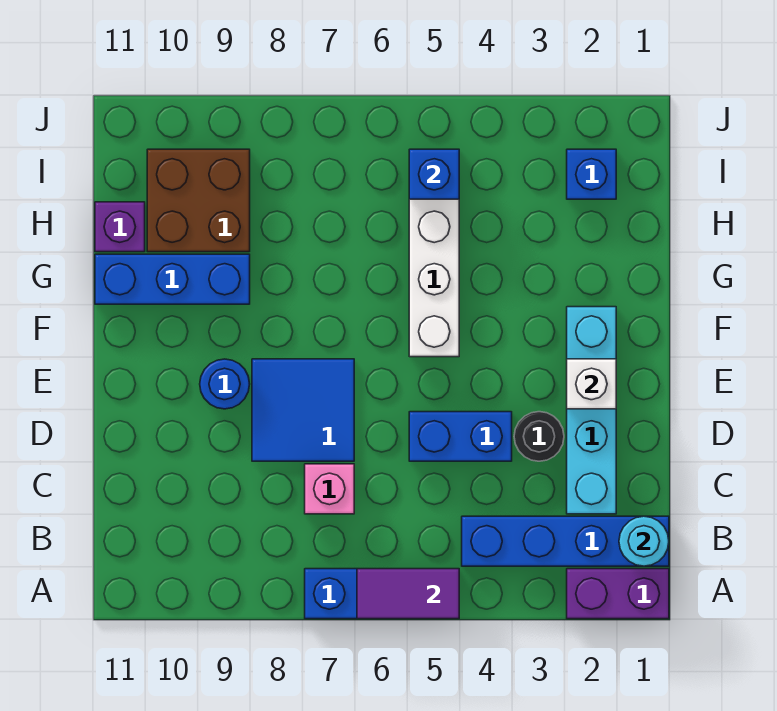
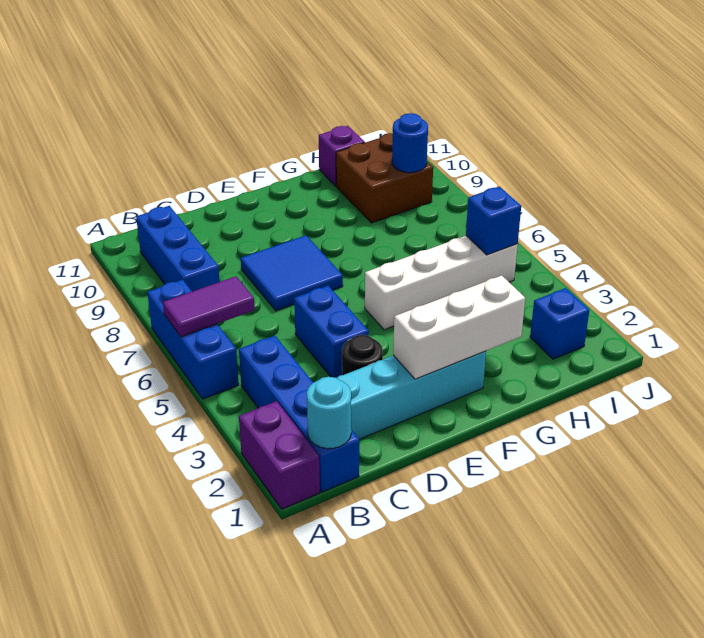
purple 1x2 tile [357,569,459,619] -> purple 1x2 tile turned to [163,276,255,337]
pink 1x1 brick [305,464,354,514] -> none
white 1x1 brick [567,359,616,409] -> white 1x3 brick [393,275,525,379]
blue 1x1 round brick [200,359,250,409] -> blue 1x1 round brick moved to [392,113,428,173]
blue 1x3 brick [95,254,250,304] -> blue 1x3 brick moved to [136,206,220,291]

